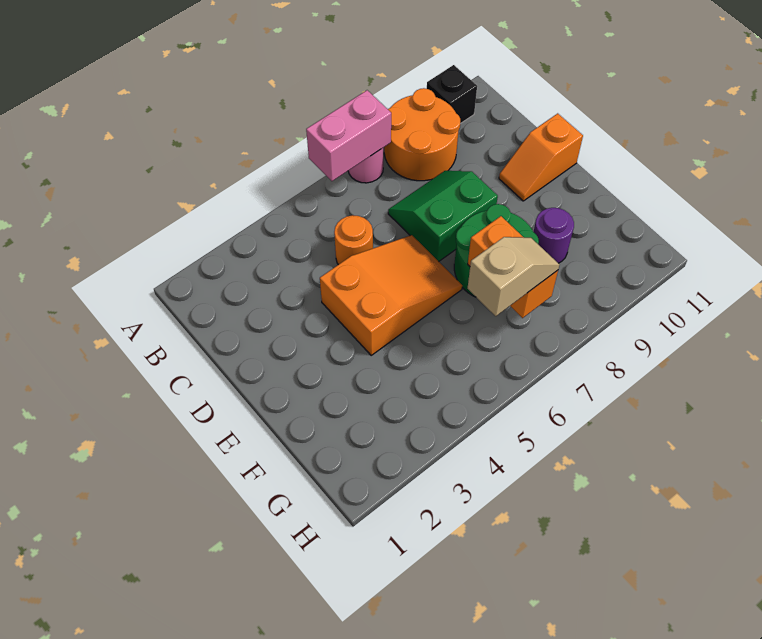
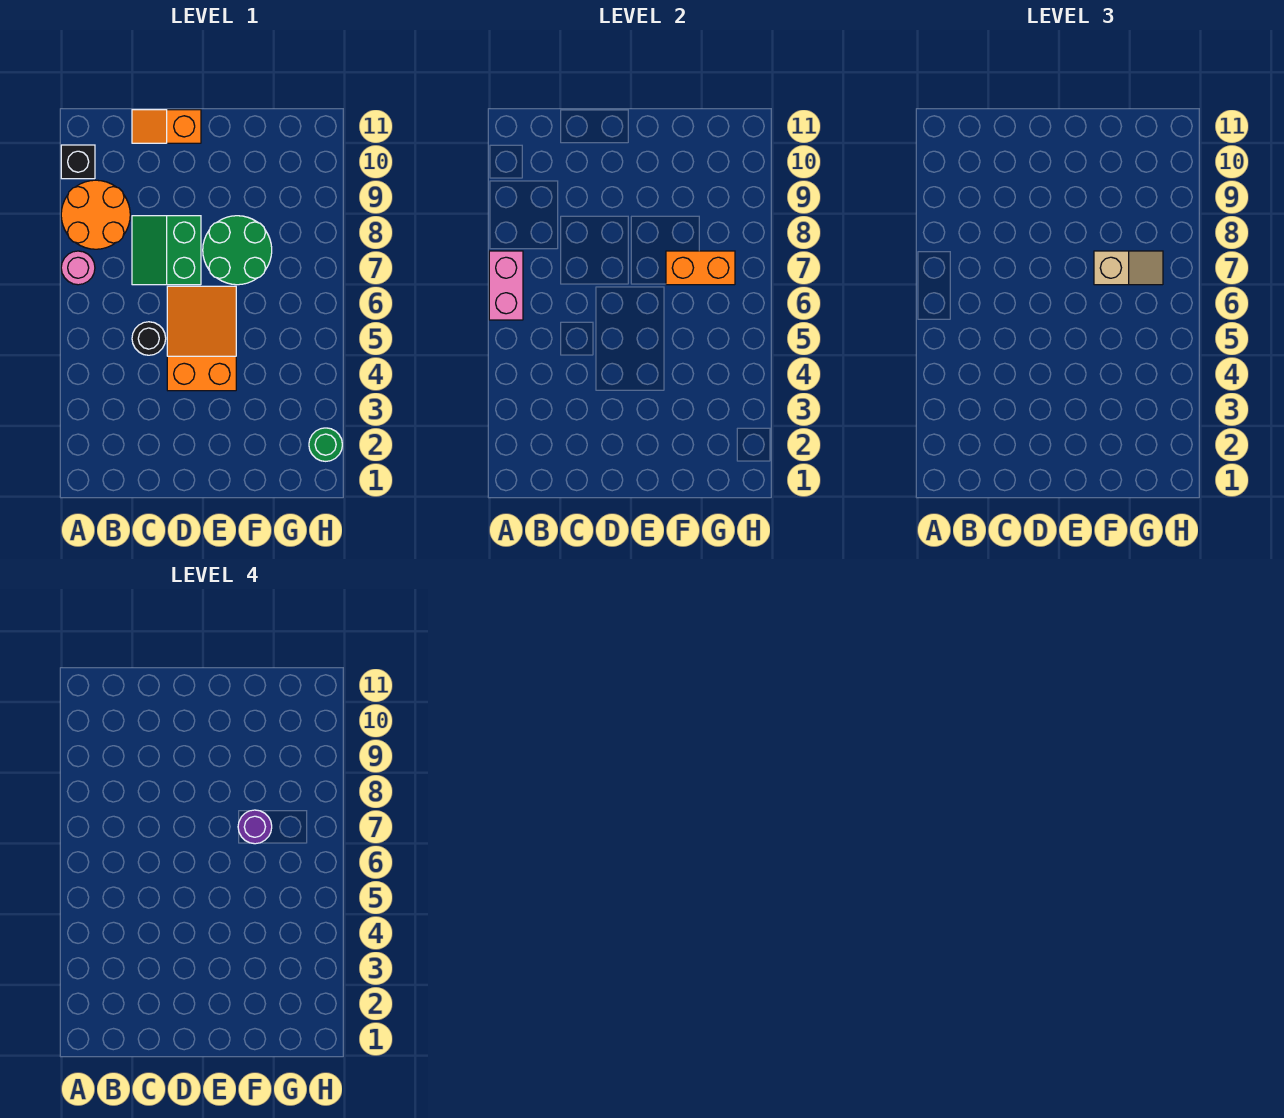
orange 1x1 round brick [334,215,373,265] -> black 1x1 round brick [132,322,166,355]
orange 1x2 slope [499,113,583,201] -> orange 1x2 slope turned to [132,110,201,143]
purple 1x1 round brick [534,208,574,263] -> purple 1x1 round brick moved to [238,810,272,844]
tan 1x2 slope [468,237,559,316] -> tan 1x2 slope turned to [1094,251,1163,285]
none -> green 1x1 round brick [309,428,342,461]

